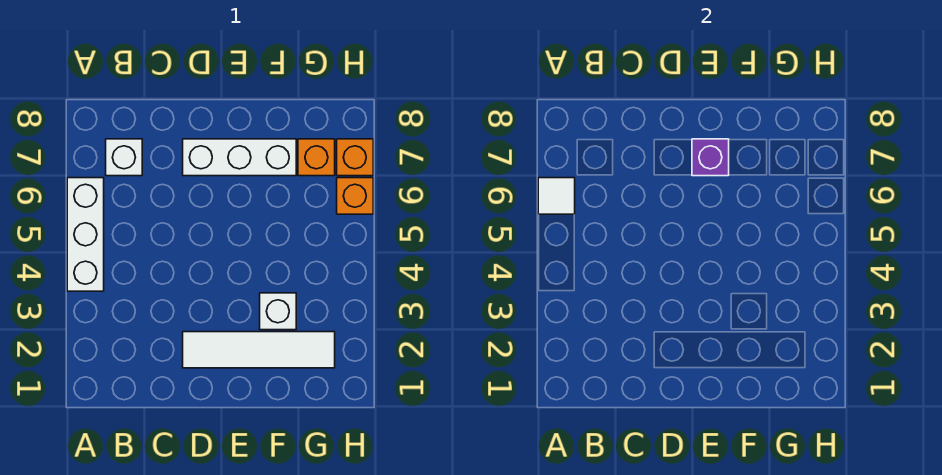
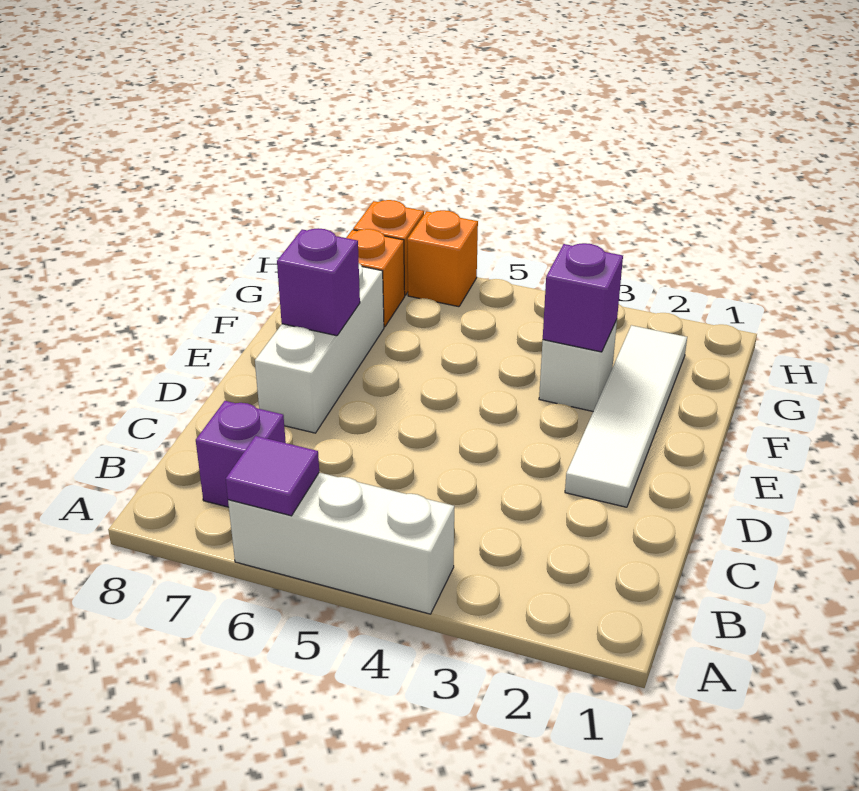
white 1x1 tile [538,178,575,214] -> purple 1x1 tile [226,436,319,516]
white 1x1 brick [106,139,142,176] -> purple 1x1 brick [196,401,286,507]
none -> purple 1x1 brick [543,243,623,352]

